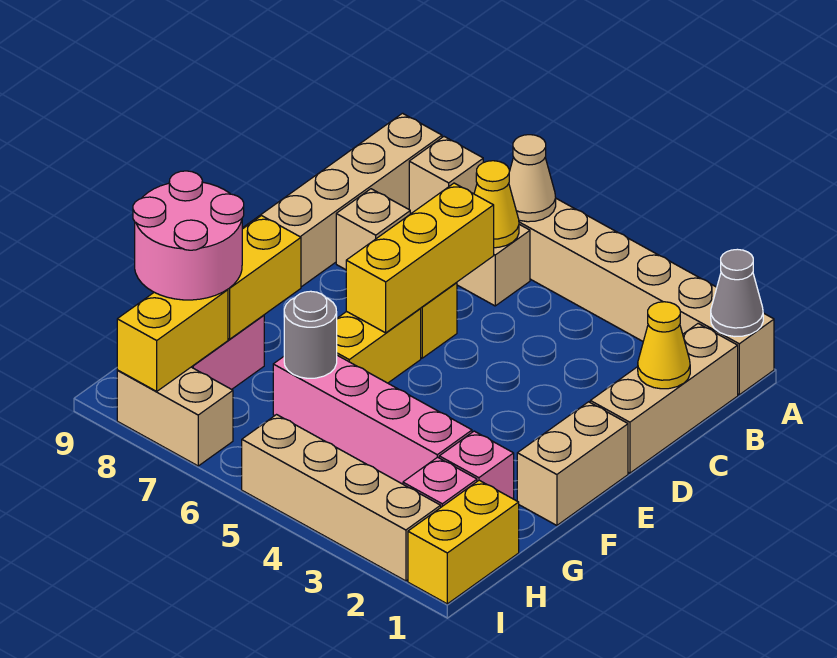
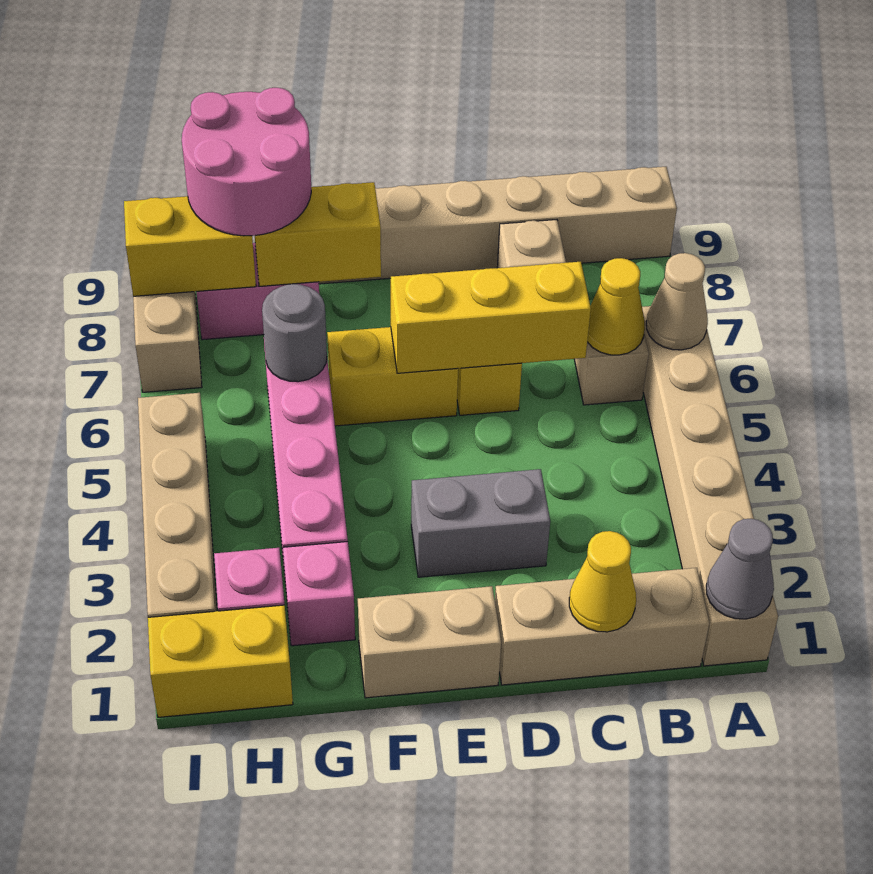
tan 1x1 brick [409,137,483,213] -> none
none -> grey 1x2 brick [411,469,550,577]

